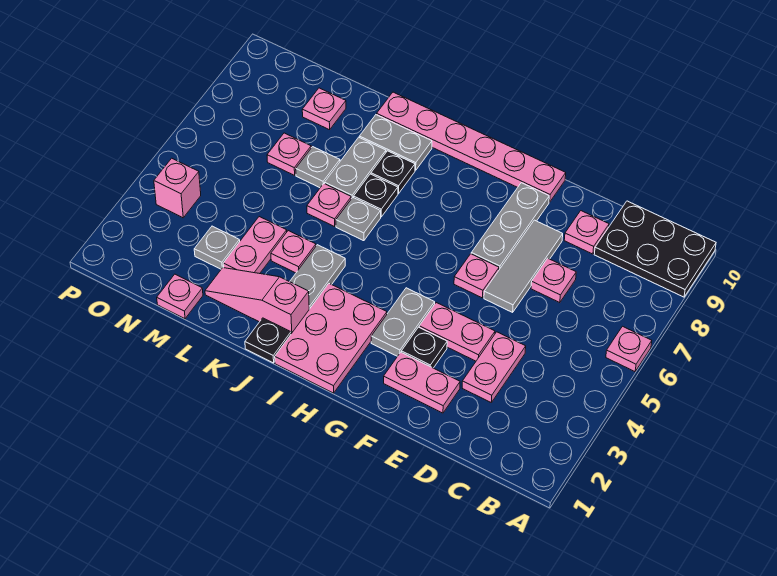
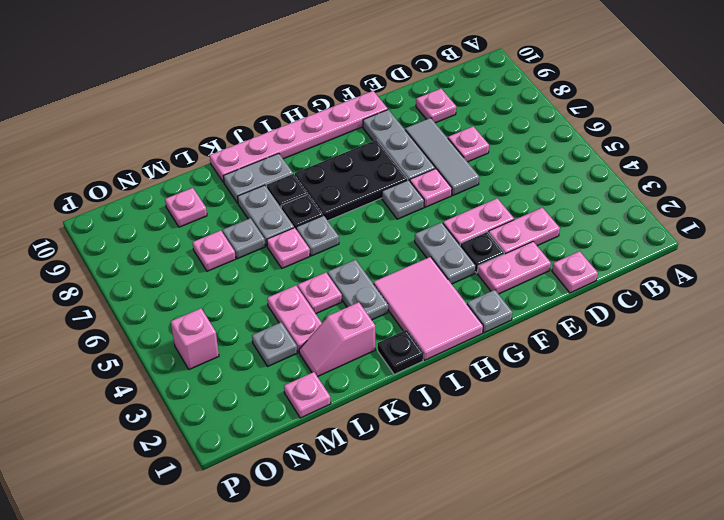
pink 1x1 plate [606,326,652,372] -> pink 1x1 plate moved to [552,251,598,293]
black 2x3 plate [594,201,716,297] -> black 2x3 plate moved to [295,140,408,220]
pink 1x2 plate [462,332,526,402] -> pink 1x2 plate turned to [488,208,560,254]
none -> grey 1x1 plate [467,290,513,333]
none -> grey 1x1 plate [382,180,424,219]
pink 2x3 plate [275,284,387,393] -> pink 2x3 tile [374,257,483,360]
pink 1x3 slope [205,268,309,334] -> pink 1x2 slope [299,302,375,377]

